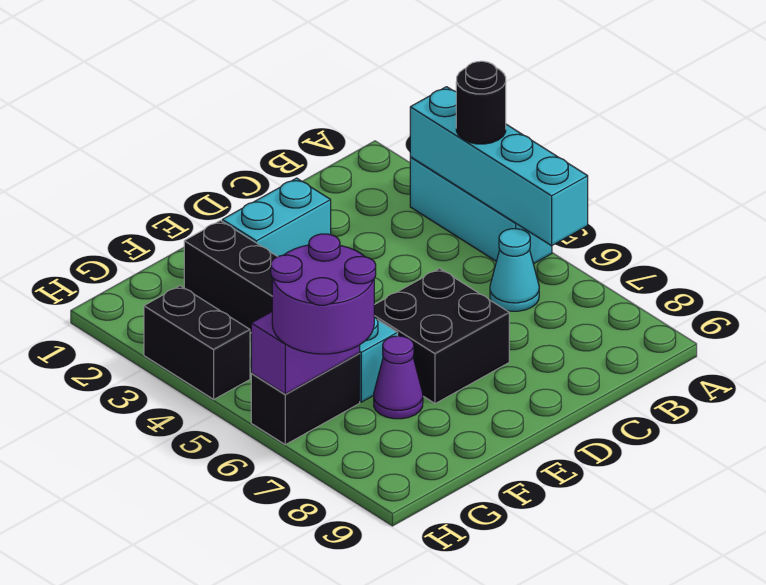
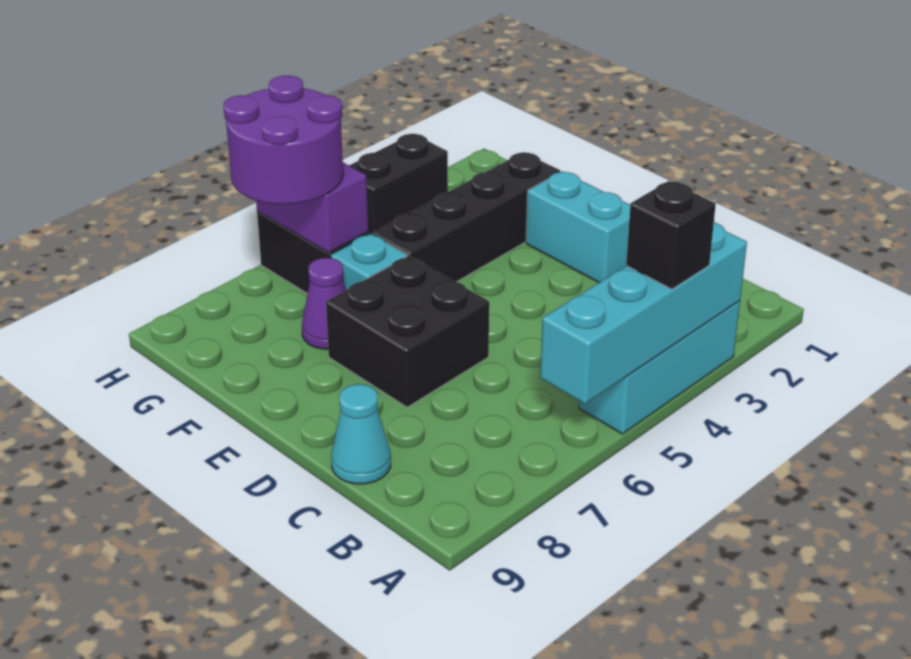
black 1x1 round brick [456,61,506,144] -> black 1x1 brick [626,181,716,289]
cyan 1x1 cone [490,229,539,311] -> cyan 1x1 cone moved to [331,384,391,484]

